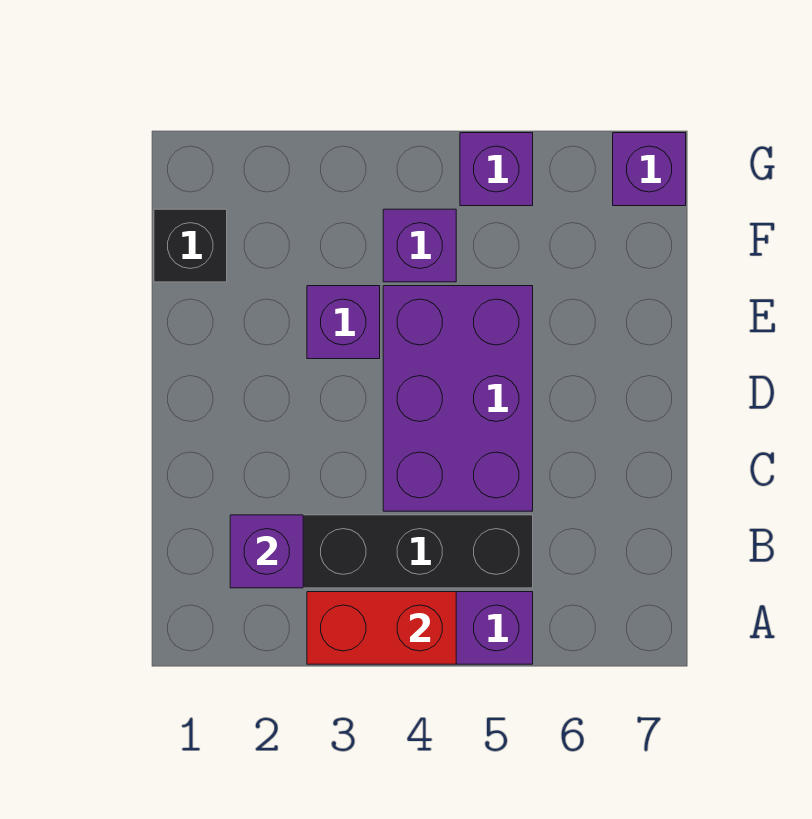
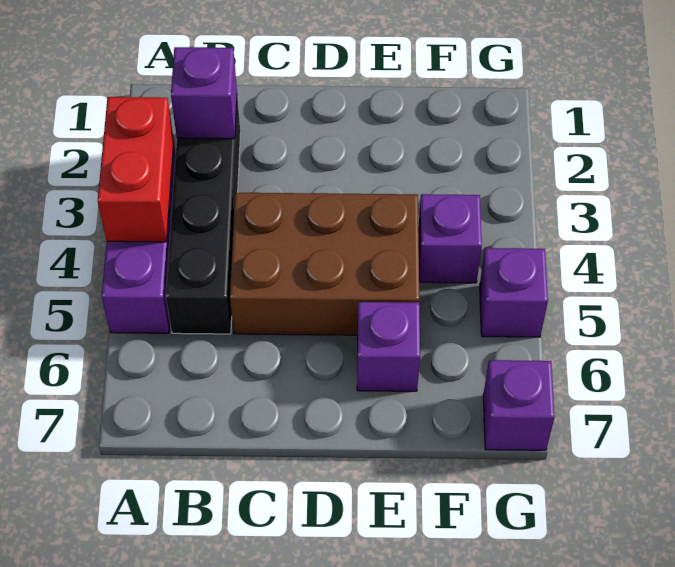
purple 2x3 brick [383,286,533,511] -> brown 2x3 brick [230,193,419,335]
purple 1x1 brick [307,286,380,359] -> purple 1x1 brick moved to [357,302,420,391]
black 1x1 brick [154,209,227,282] -> none

